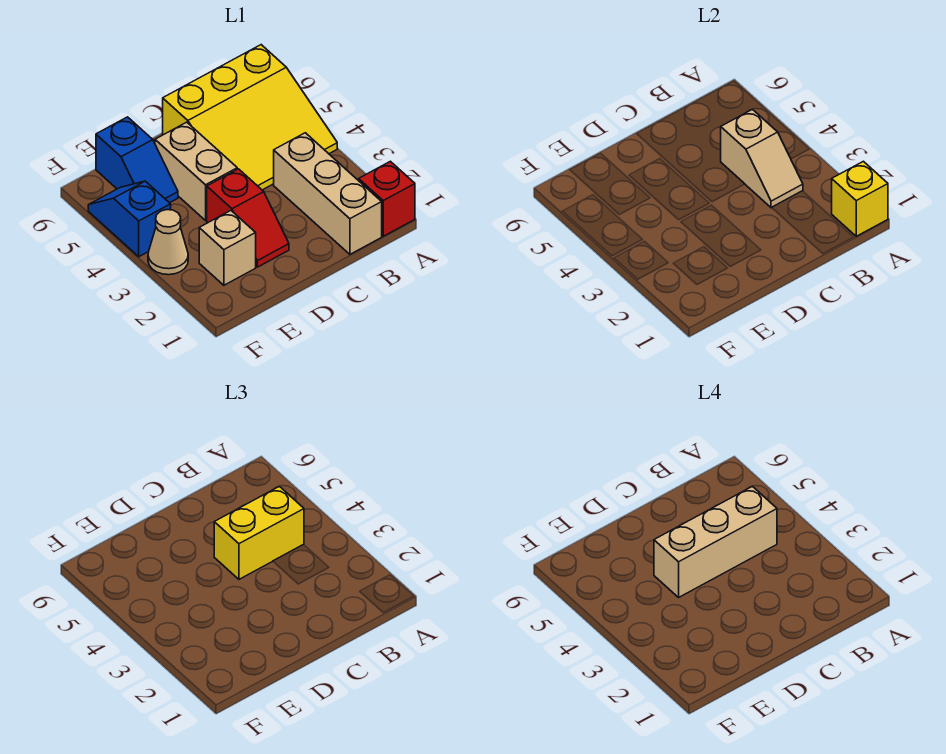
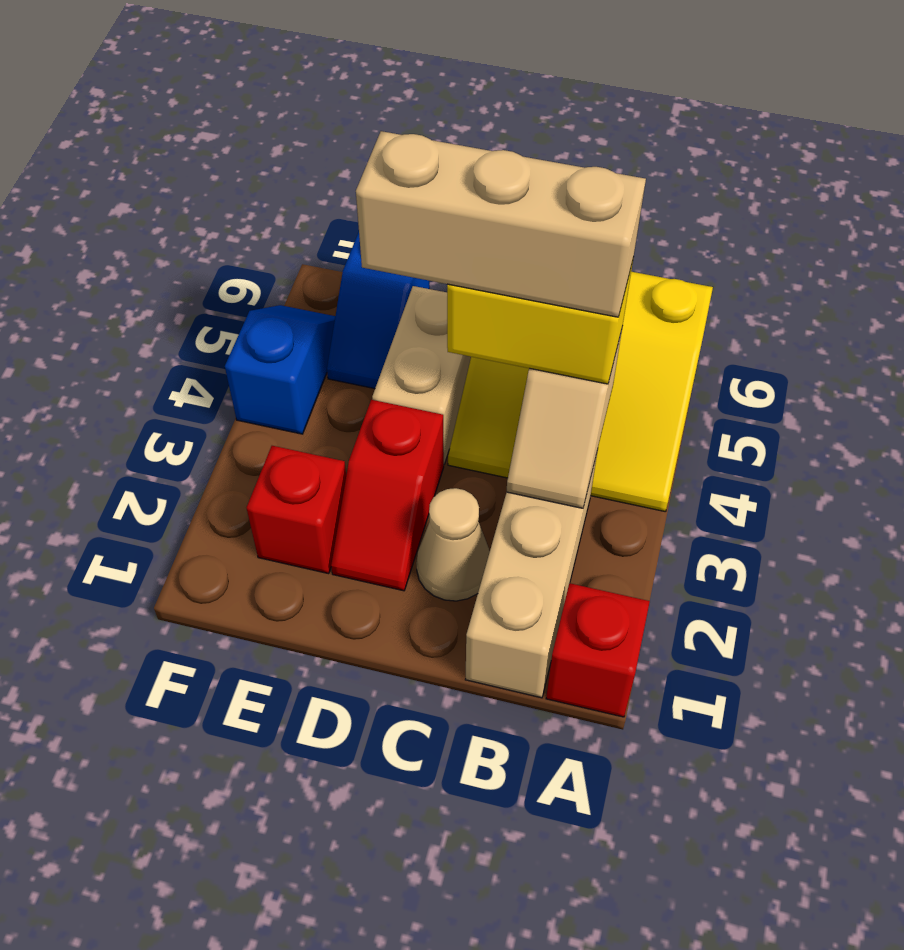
yellow 1x1 brick [832,161,888,236] -> none
tan 1x1 brick [199,211,256,285] -> red 1x1 brick [247,446,346,574]
tan 1x1 cone [148,210,188,275] -> tan 1x1 cone moved to [416,488,490,601]

